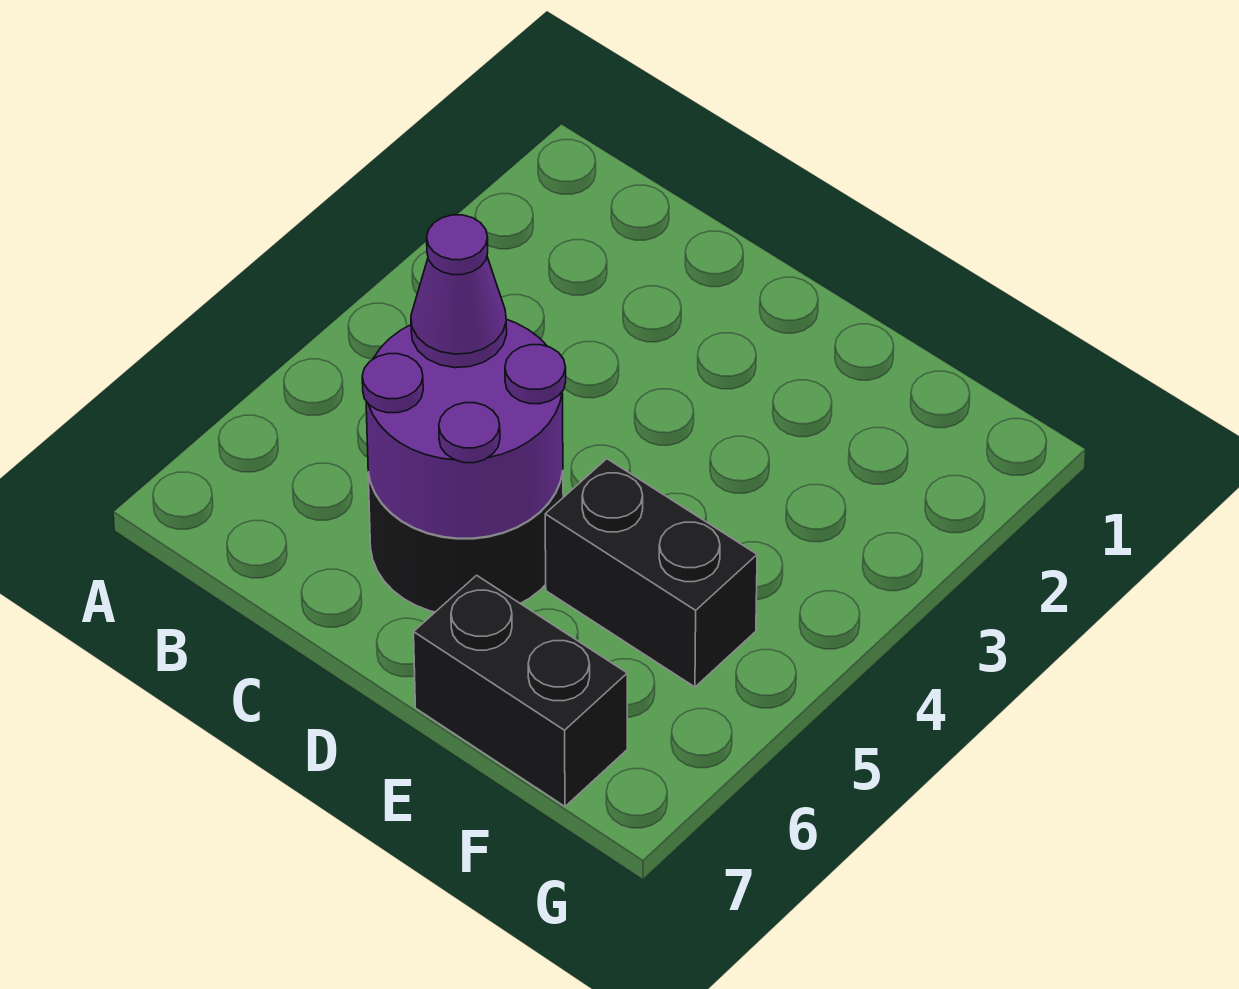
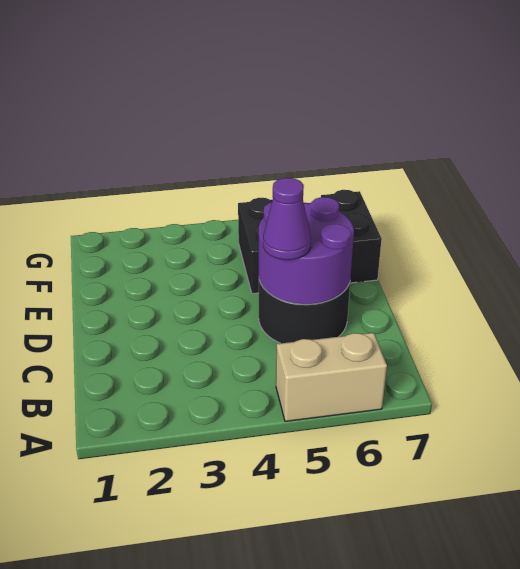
none -> tan 1x2 brick [276,333,387,421]

